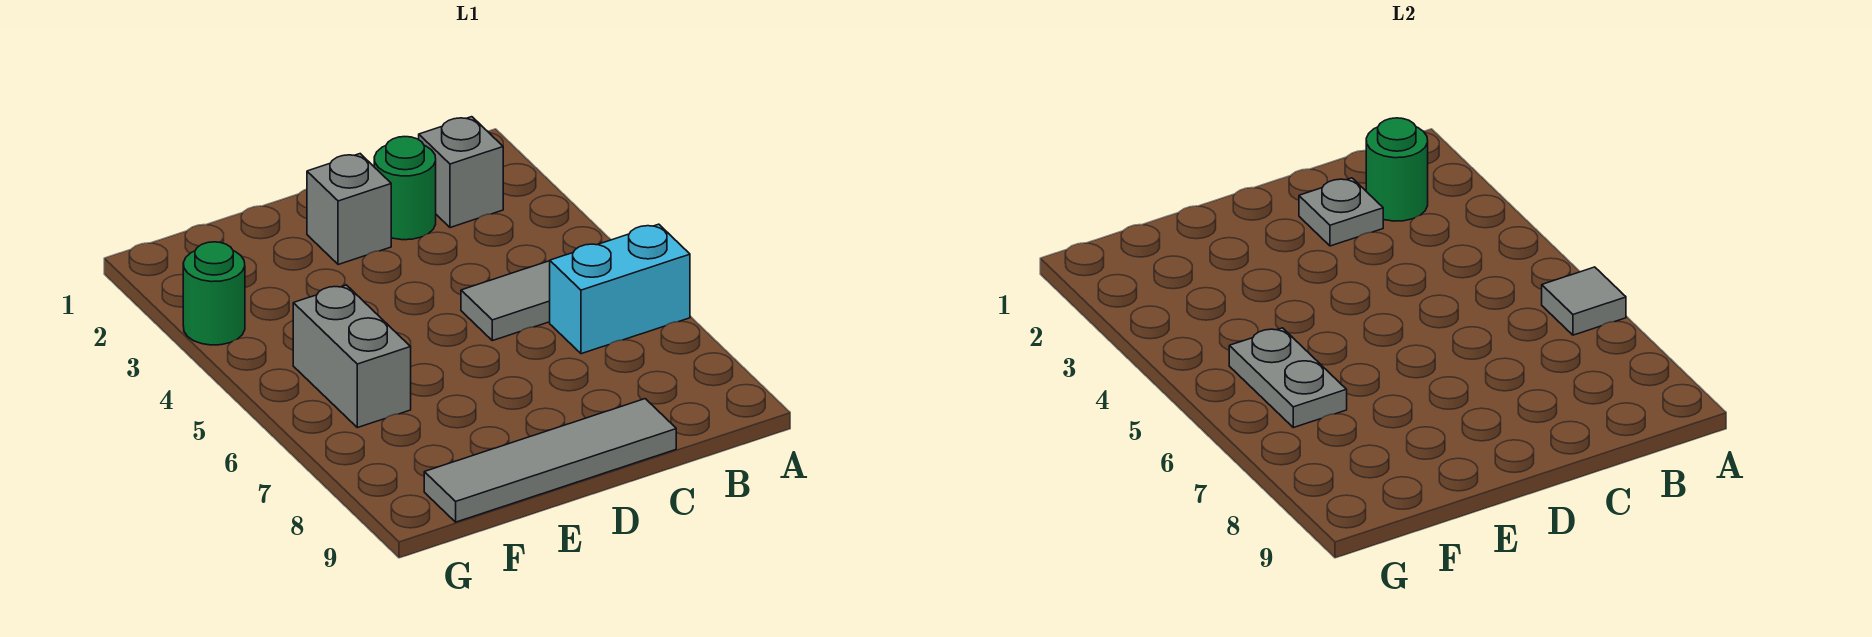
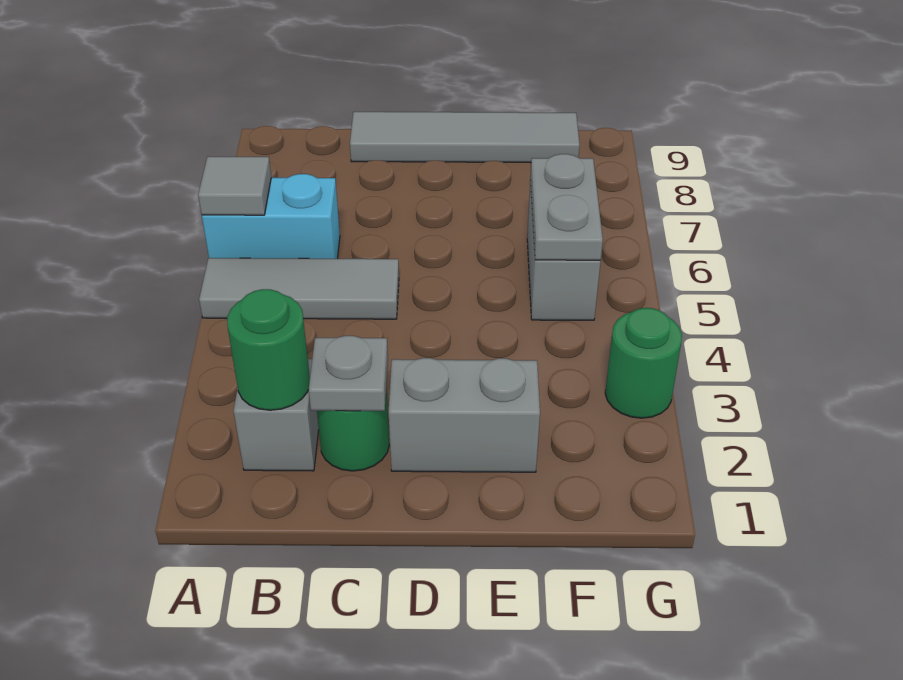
grey 1x1 brick [307,154,391,265] -> grey 1x2 brick [389,358,540,472]

